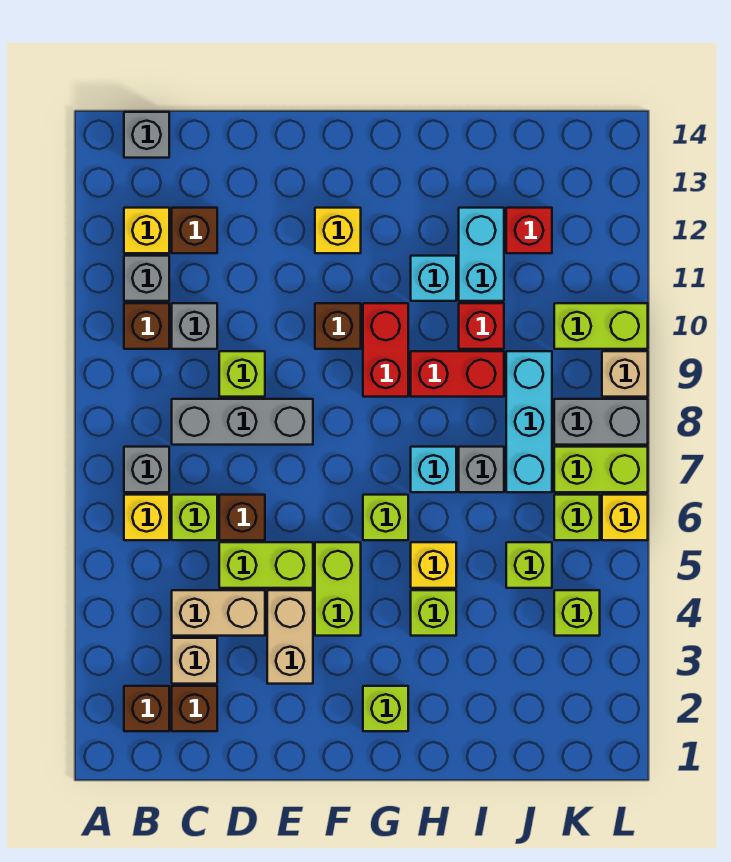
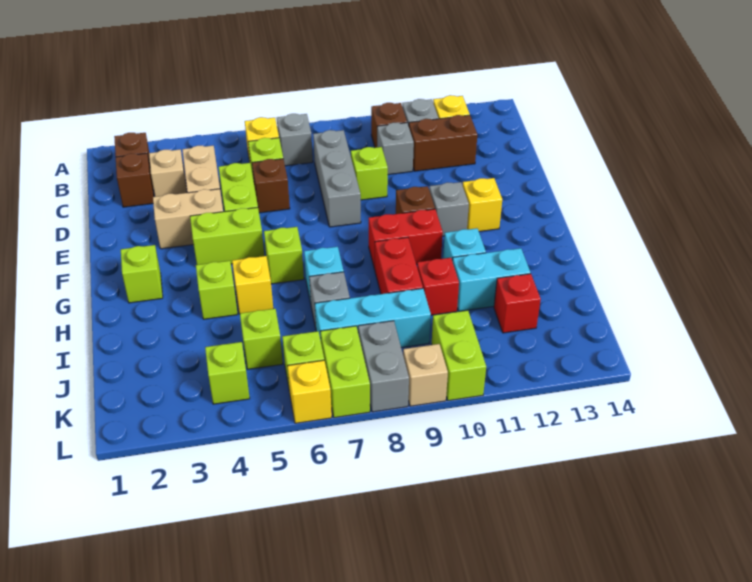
grey 1x1 brick [124,112,169,158] -> grey 1x1 brick moved to [429,182,469,236]
brown 1x1 brick [172,208,217,253] -> brown 1x2 brick [409,115,477,171]

